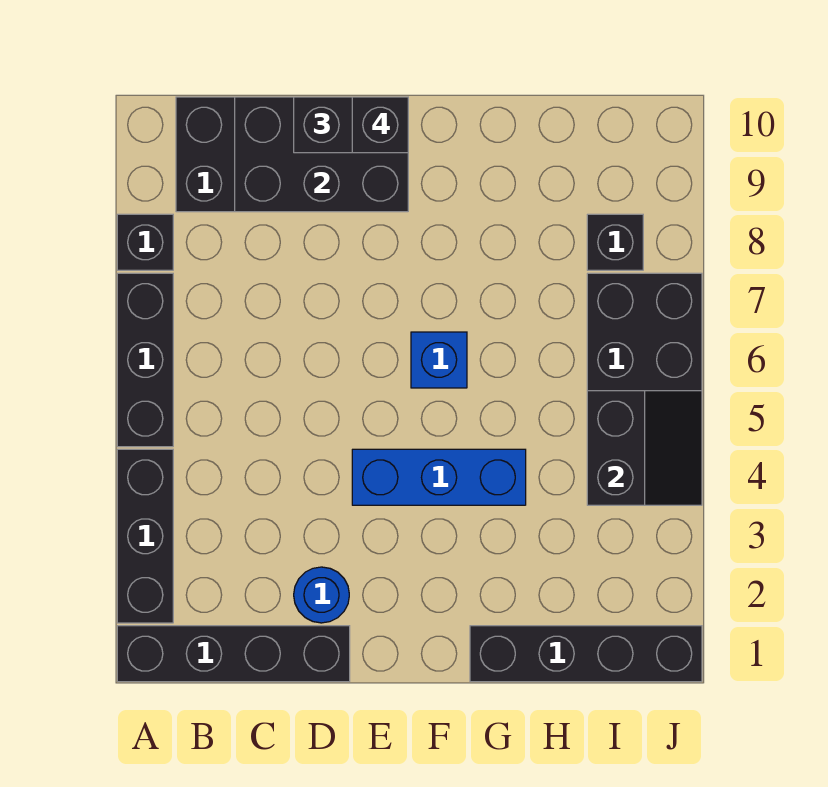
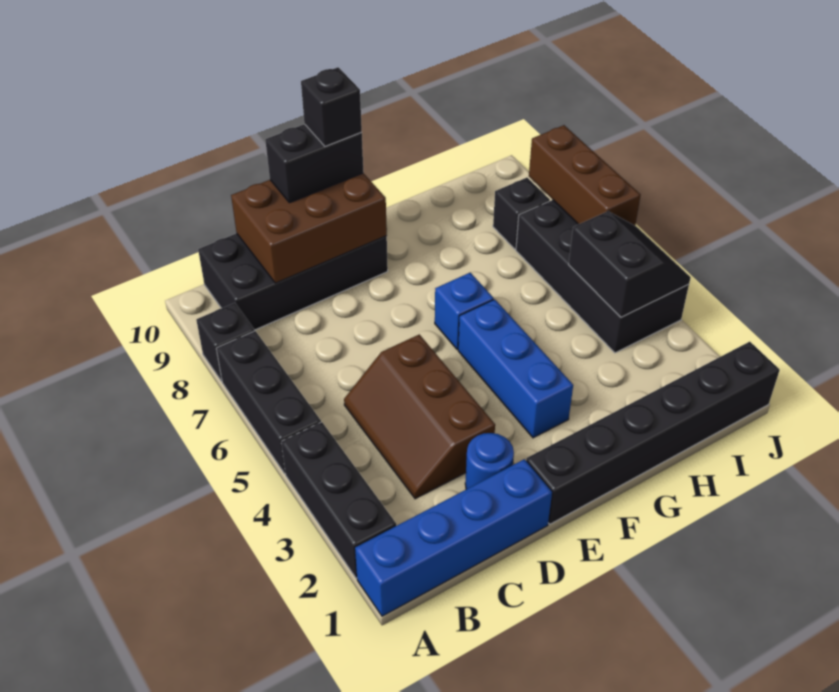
black 1x4 brick [117,626,350,682] -> blue 1x4 brick [355,459,552,616]
none -> brown 2x3 slope [344,334,495,499]
black 2x3 brick [235,97,408,212] -> brown 2x3 brick [231,173,387,283]
blue 1x3 brick [352,449,526,505] -> blue 1x3 brick turned to [458,299,573,438]
black 1x4 brick [470,626,702,682] -> black 1x6 brick [526,342,780,524]
none -> brown 1x3 brick [529,125,640,226]

